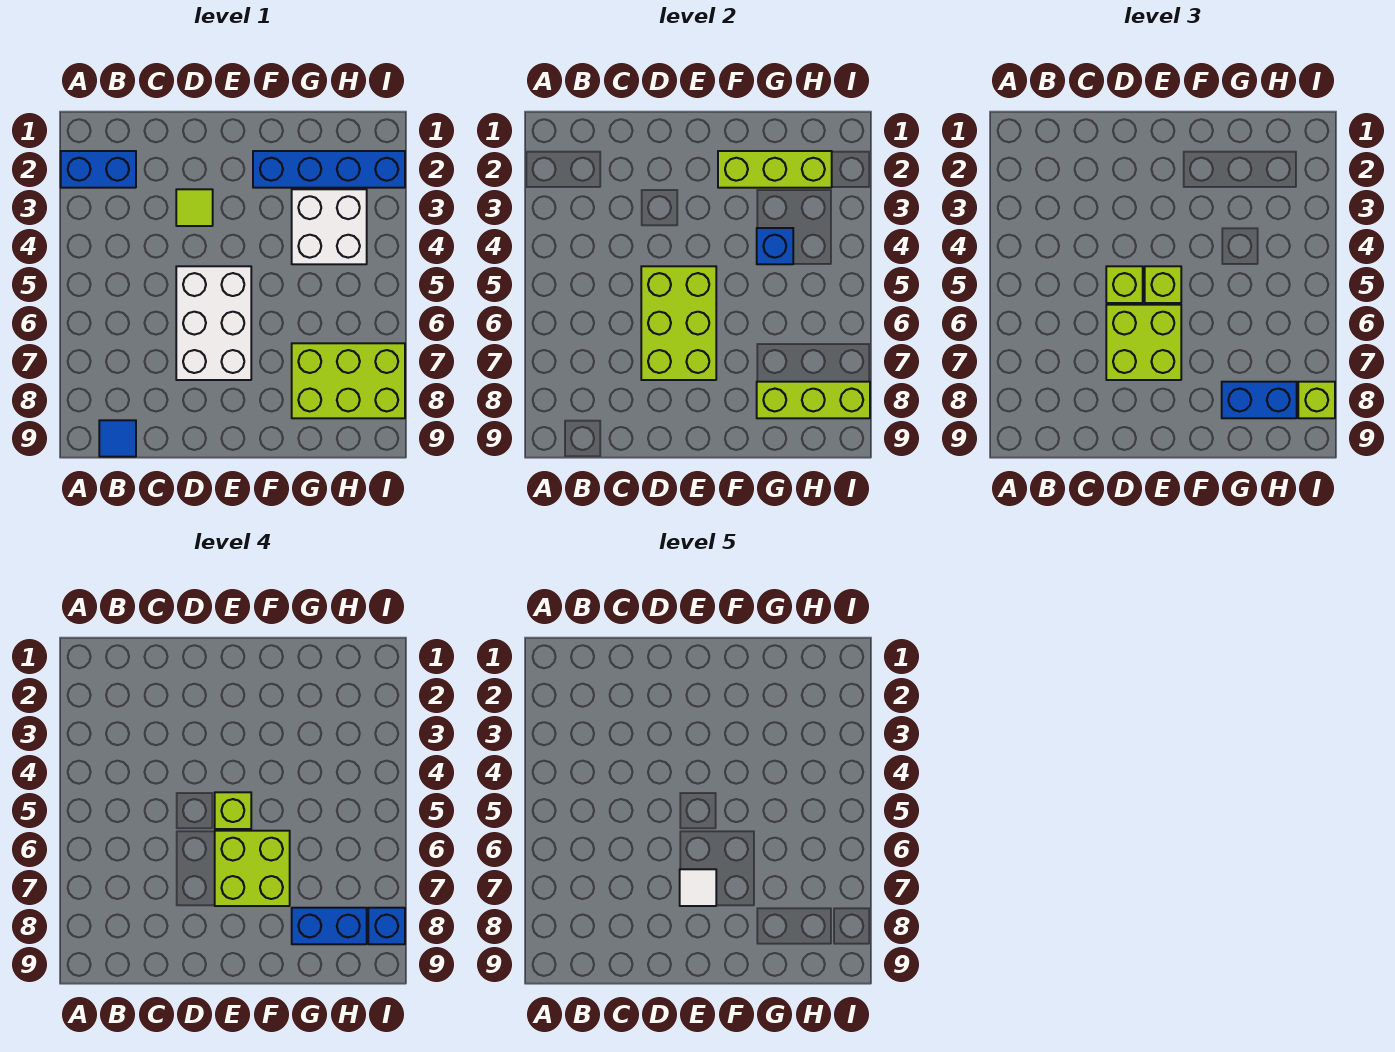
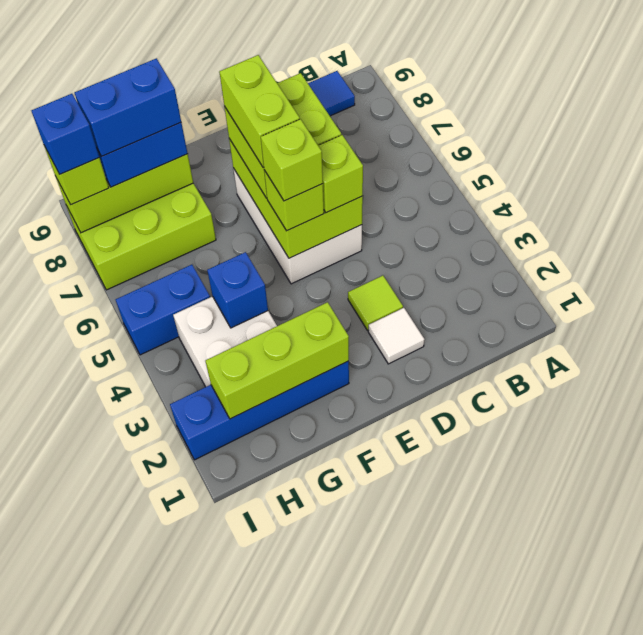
blue 1x2 brick [61,151,136,188] -> blue 1x2 brick moved to [116,265,210,355]
lime 2x2 brick [215,831,290,906] -> lime 1x2 brick [219,55,300,168]
white 1x1 tile [680,869,716,906] -> white 1x1 tile moved to [368,308,425,364]

